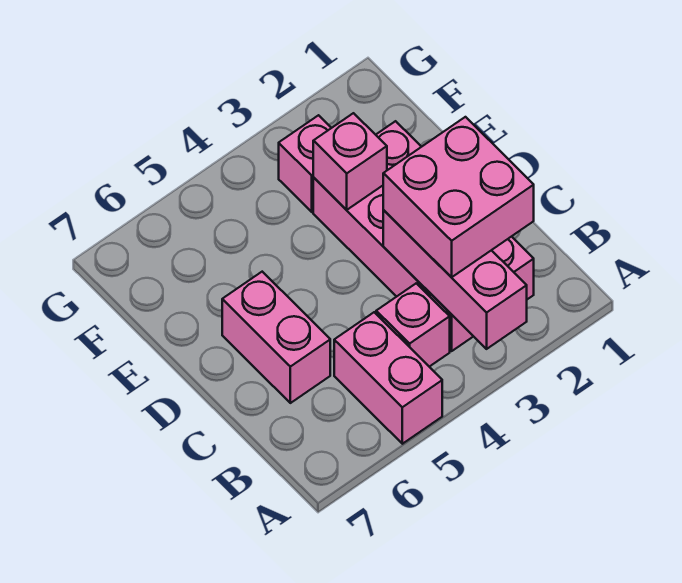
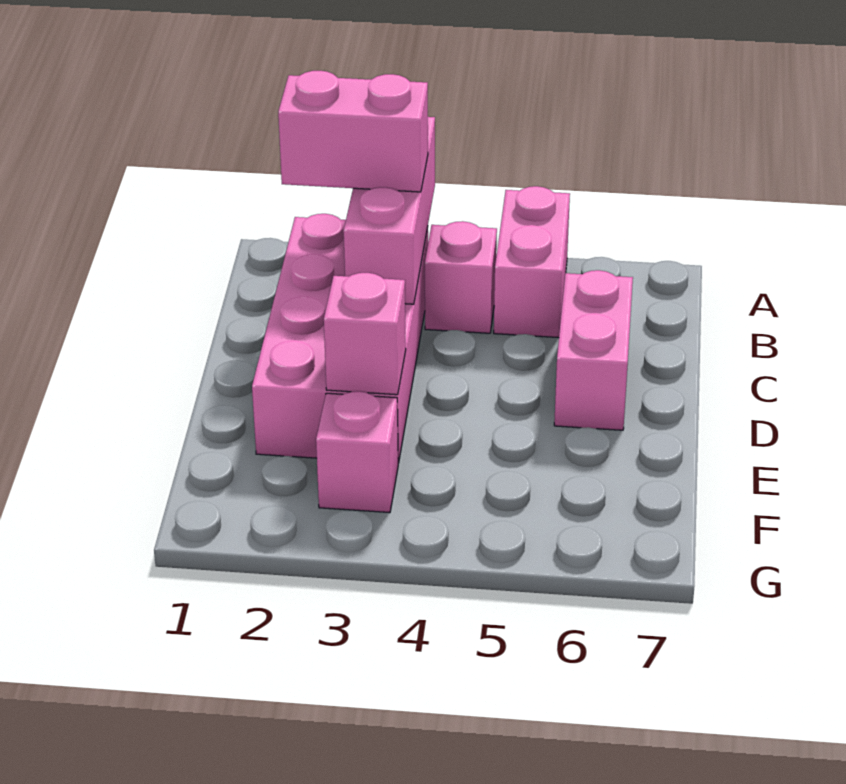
pink 2x2 brick [383,117,534,277] -> pink 1x2 brick [278,71,428,192]

